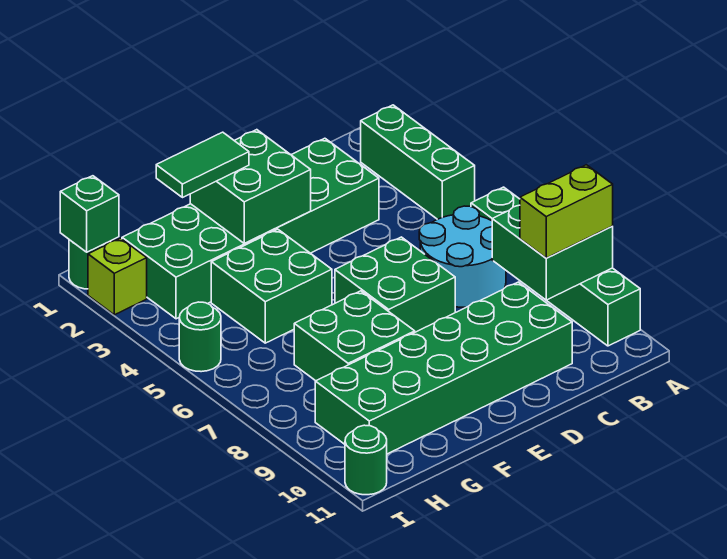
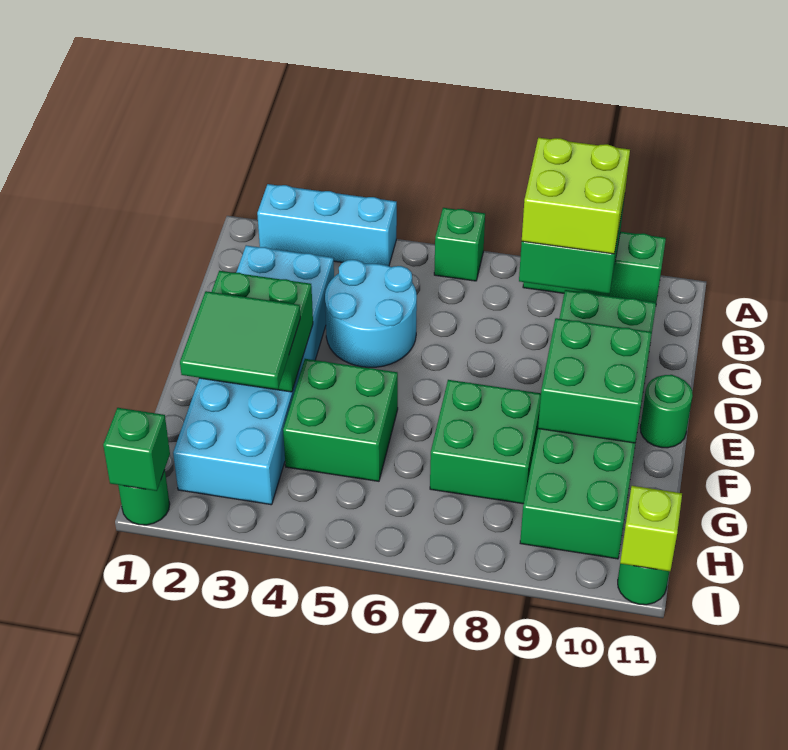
green 1x3 brick [361,105,475,219] -> cyan 1x3 brick [257,184,397,266]
lime 1x2 brick [520,165,613,258] -> lime 2x2 brick [522,138,630,254]
cyan 2x2 round brick [419,206,506,307] -> cyan 2x2 round brick moved to [325,260,417,367]
green 2x6 brick [122,138,379,319] -> cyan 2x6 brick [173,245,334,505]
green 2x2 brick [335,237,455,332] -> green 2x2 brick moved to [538,318,652,443]
green 1x2 tile [156,132,249,198] -> green 2x2 tile [180,291,300,389]
lime 1x1 brick [88,238,147,315] -> lime 1x1 brick moved to [620,486,682,571]
green 1x1 round brick [179,302,221,372] -> green 1x1 round brick moved to [640,375,693,448]

